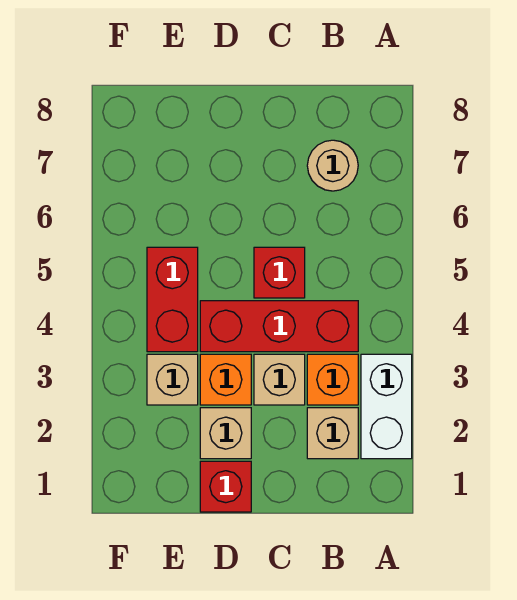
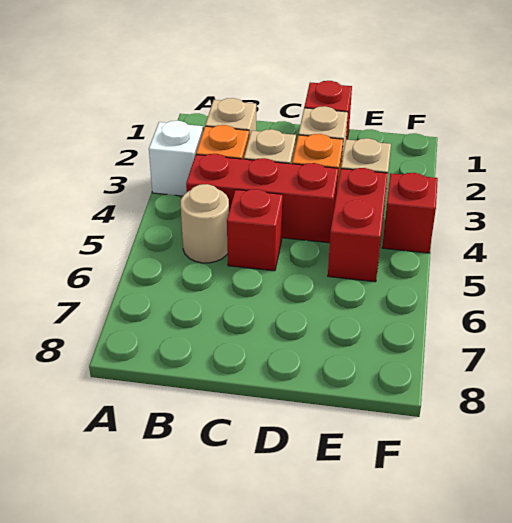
white 1x2 brick [361,354,412,459] -> white 1x1 brick [149,121,203,196]
tan 1x1 round brick [307,140,358,191] -> tan 1x1 round brick moved to [180,184,229,263]
none -> red 1x1 brick [382,173,438,253]

